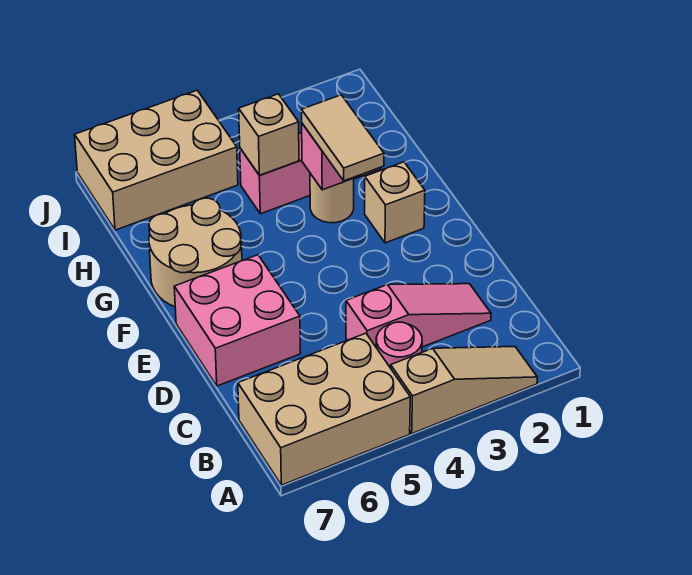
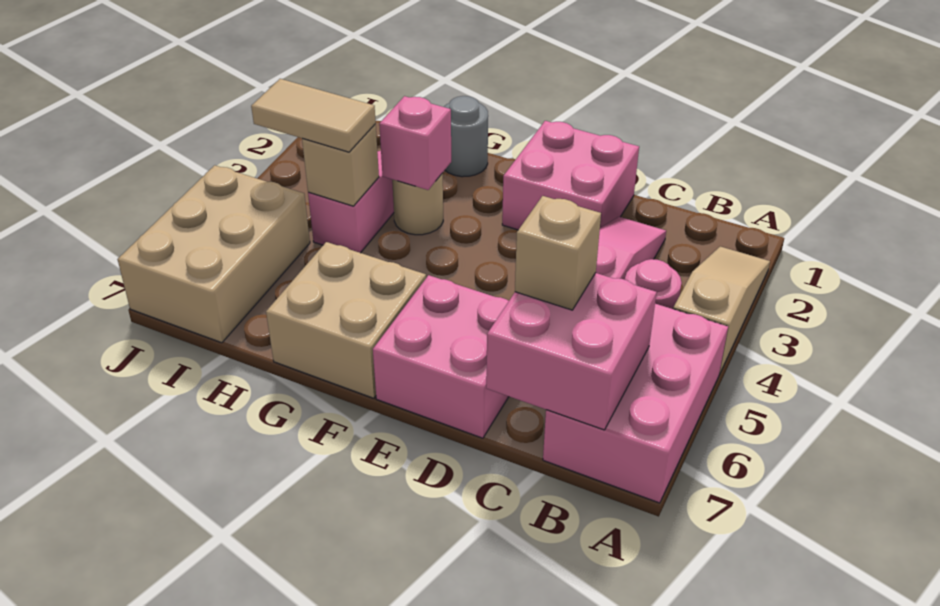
tan 2x3 brick [238,333,410,485] -> pink 2x3 brick [543,304,728,503]
none -> pink 2x2 brick [486,273,657,430]
none -> pink 2x2 brick [502,121,639,230]
tan 1x1 brick [365,162,425,243] -> tan 1x1 brick moved to [515,196,601,310]
tan 1x2 tile [301,95,384,181] -> tan 1x2 tile moved to [251,79,376,152]
tan 2x2 round brick [149,198,242,307] -> tan 2x2 brick [266,242,426,398]
none -> grey 1x1 round brick [444,96,488,177]

